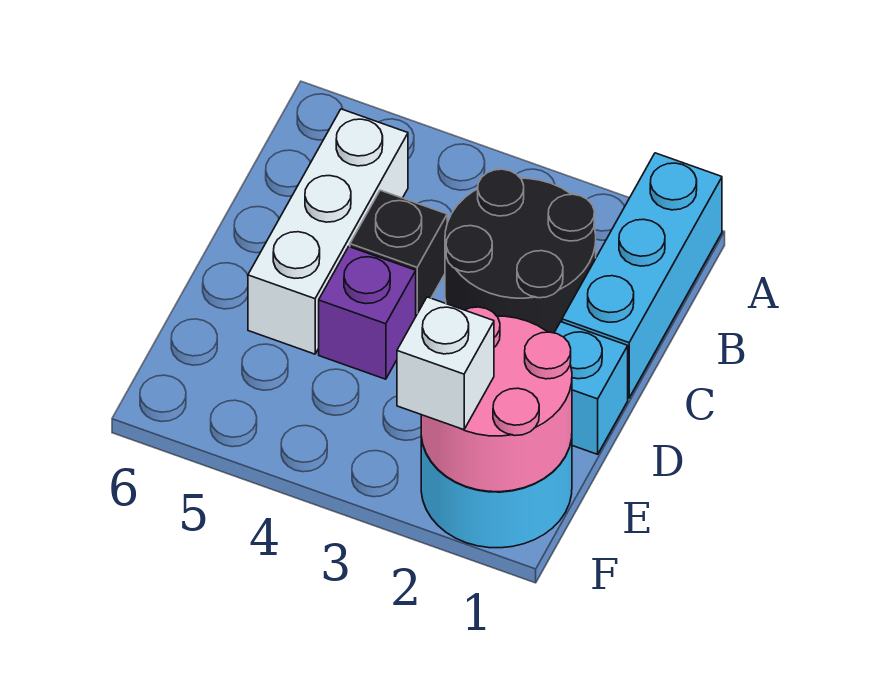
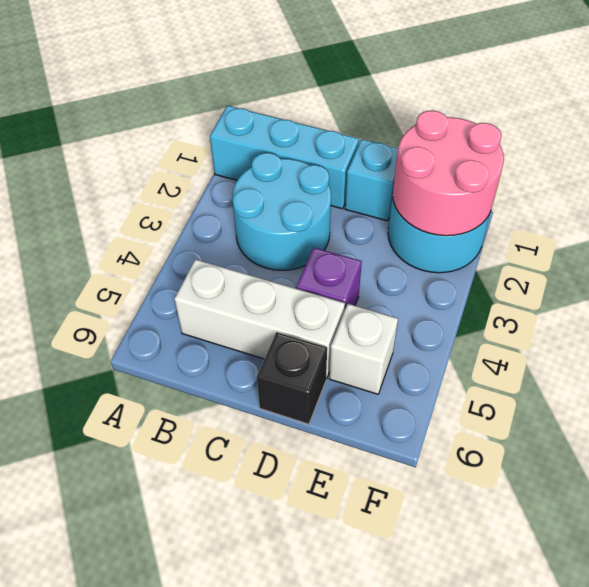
black 2x2 round brick [445,169,596,333] -> cyan 2x2 round brick [232,153,331,270]
black 1x1 brick [350,190,447,315] -> black 1x1 brick moved to [257,332,327,424]
white 1x1 brick [397,297,494,430] -> white 1x1 brick moved to [329,304,398,394]

